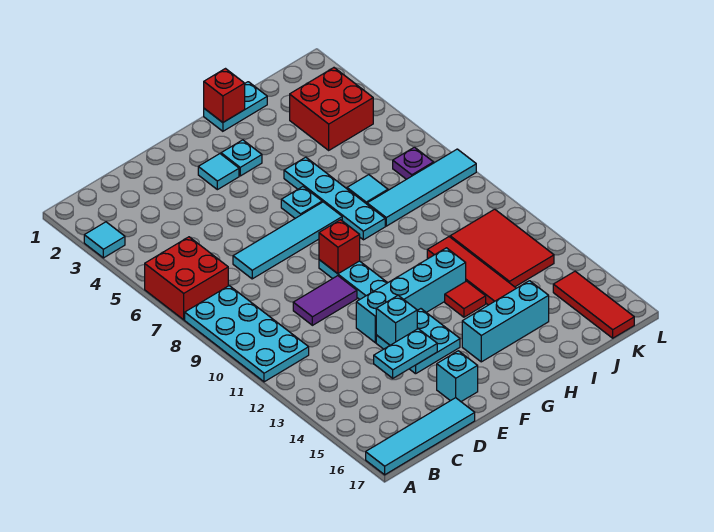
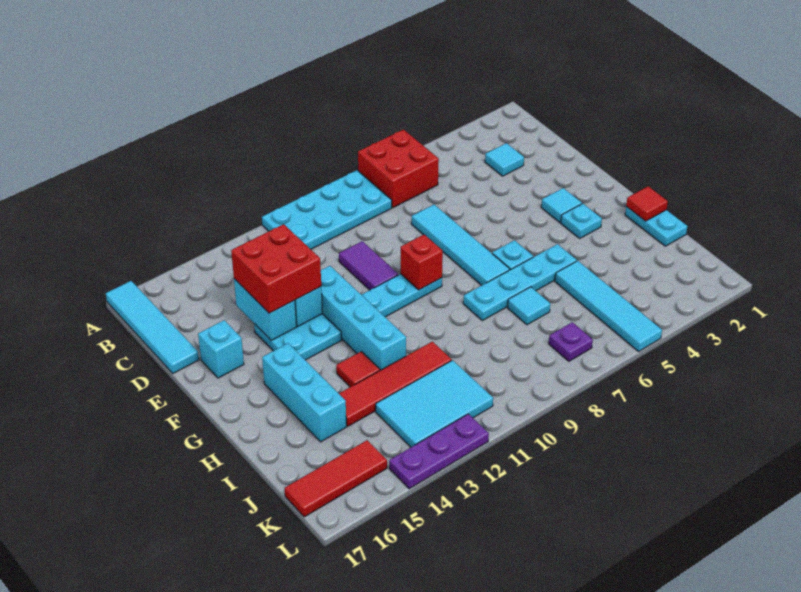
cyan 1x1 tile [84,222,125,258] -> cyan 1x1 tile moved to [485,143,524,176]
cyan 1x2 plate [374,329,437,378] -> cyan 1x2 brick [234,279,296,341]
red 1x1 brick [204,69,245,122] -> red 1x1 tile [626,186,668,221]
cyan 1x4 tile [367,149,476,226] -> cyan 1x4 tile moved to [555,261,662,351]
red 2x2 brick [290,68,373,150] -> red 2x2 brick moved to [231,224,321,313]
red 2x3 tile [450,209,554,287] -> cyan 2x3 tile [376,360,493,447]
none -> purple 1x3 plate [389,414,489,489]

